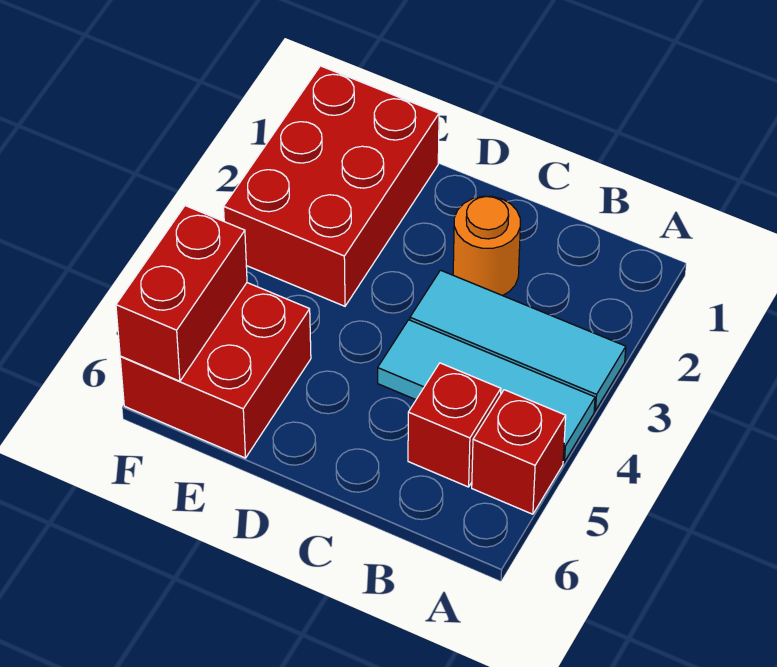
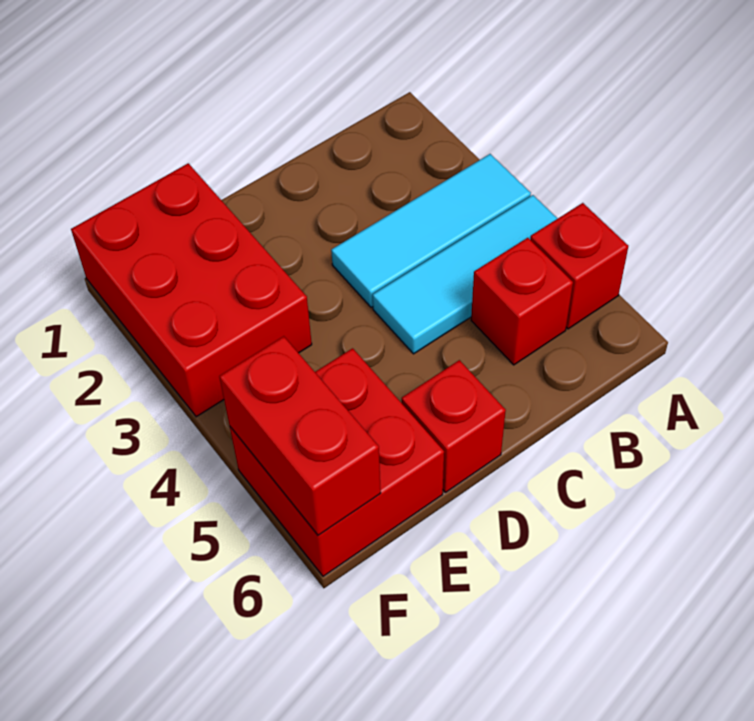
orange 1x1 round brick [453,196,520,296] -> none
none -> red 1x1 brick [402,360,506,493]

